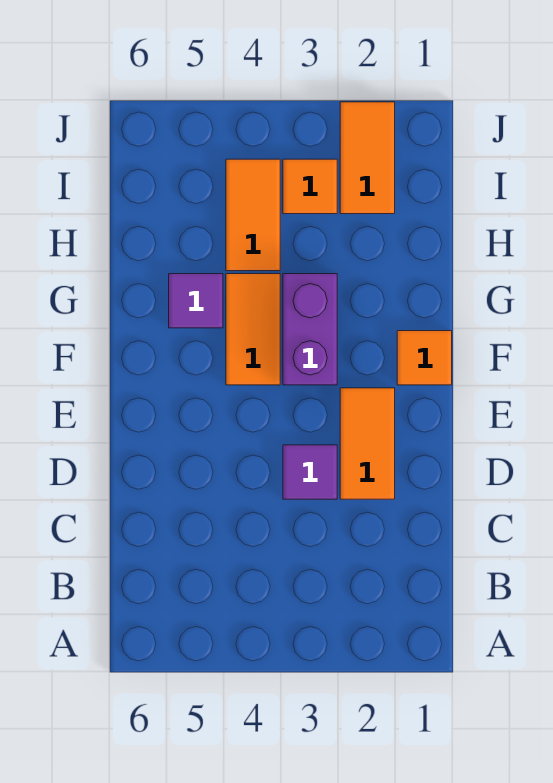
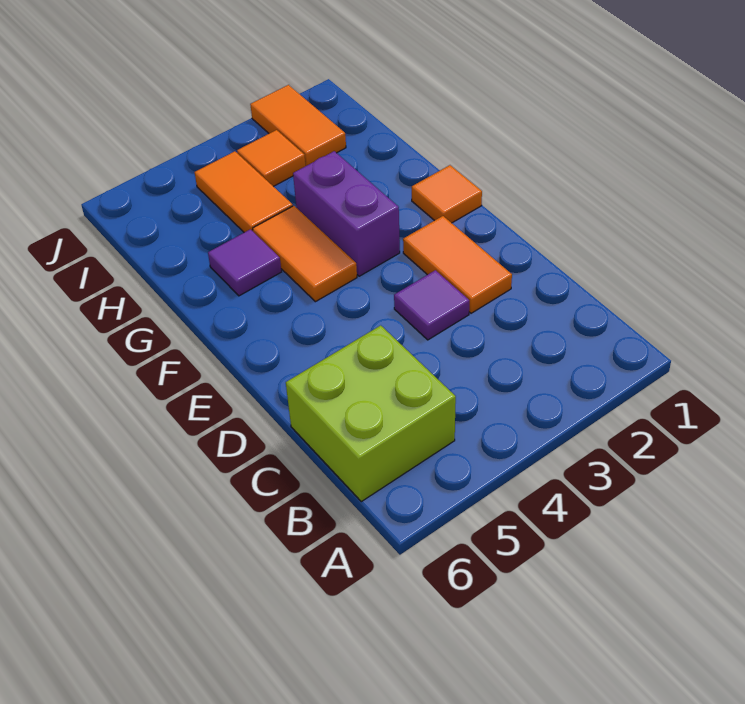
none -> lime 2x2 brick [286,325,456,502]

